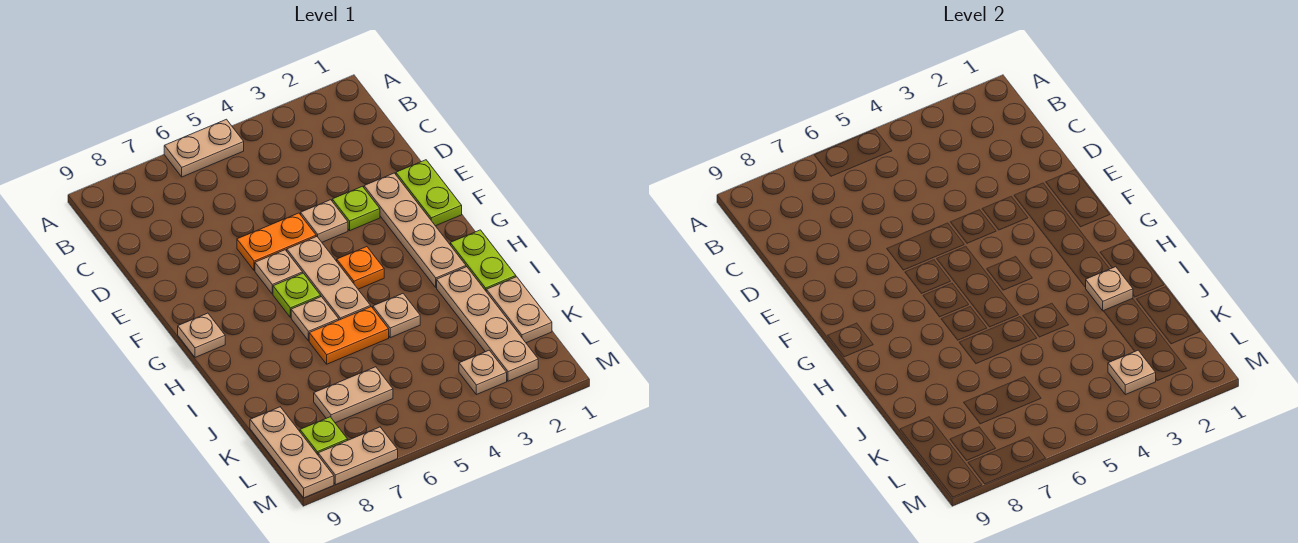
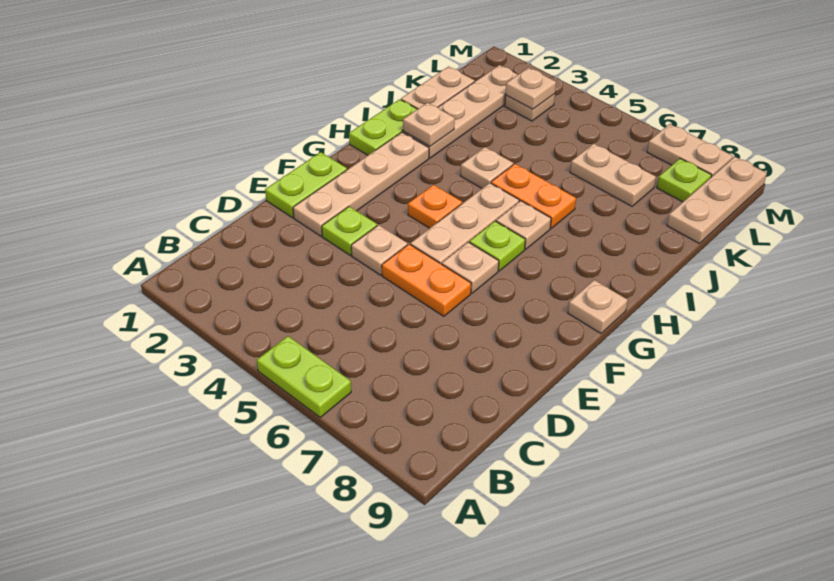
tan 1x2 plate [164,119,244,177] -> lime 1x2 plate [257,336,351,417]

